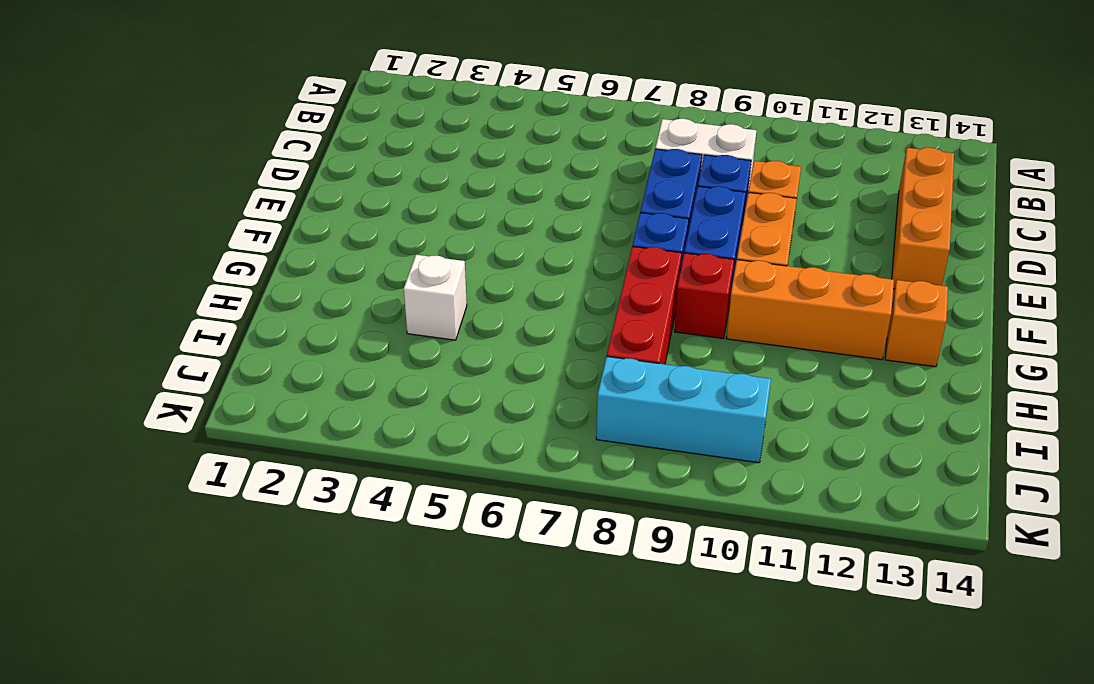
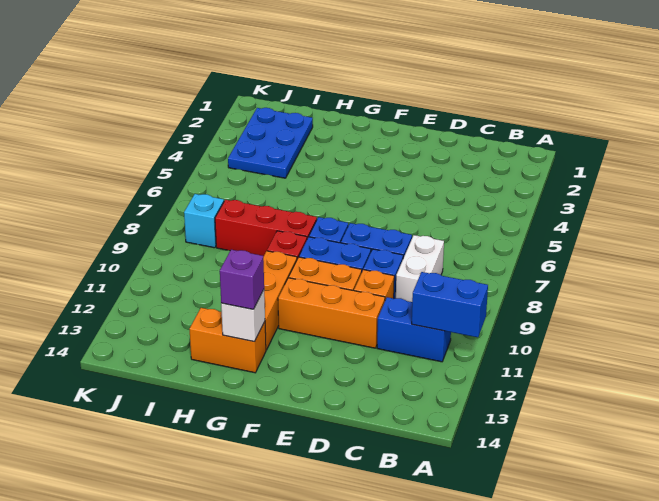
none -> blue 1x2 brick [412,272,488,337]
none -> blue 1x2 brick [377,297,451,362]
orange 1x3 brick [892,147,954,289] -> orange 1x3 brick moved to [278,278,385,348]
orange 1x1 brick [885,280,948,367] -> orange 1x2 brick [190,308,266,373]
none -> purple 1x1 brick [220,250,264,309]
white 1x1 brick [404,255,467,340] -> white 1x1 brick moved to [221,290,265,342]
none -> blue 2x3 plate [228,108,313,178]
cyan 1x3 brick [596,356,771,463] -> cyan 1x1 brick [184,194,224,248]

